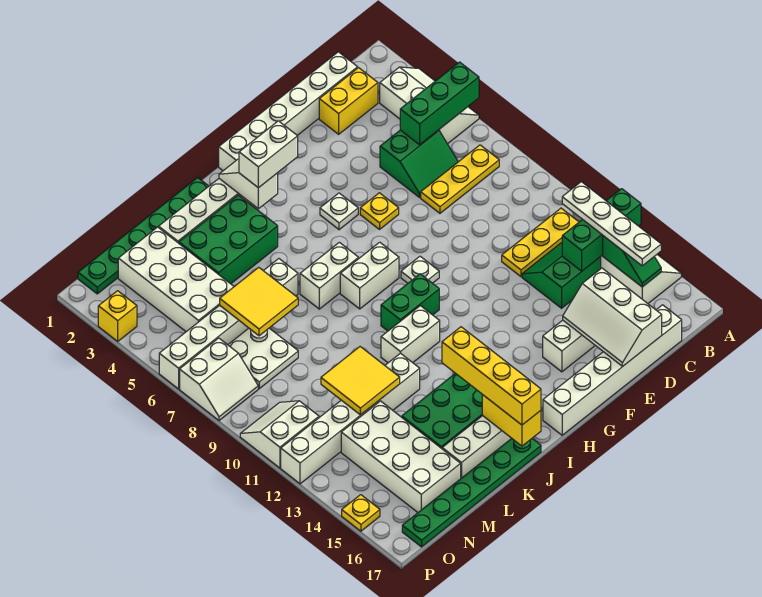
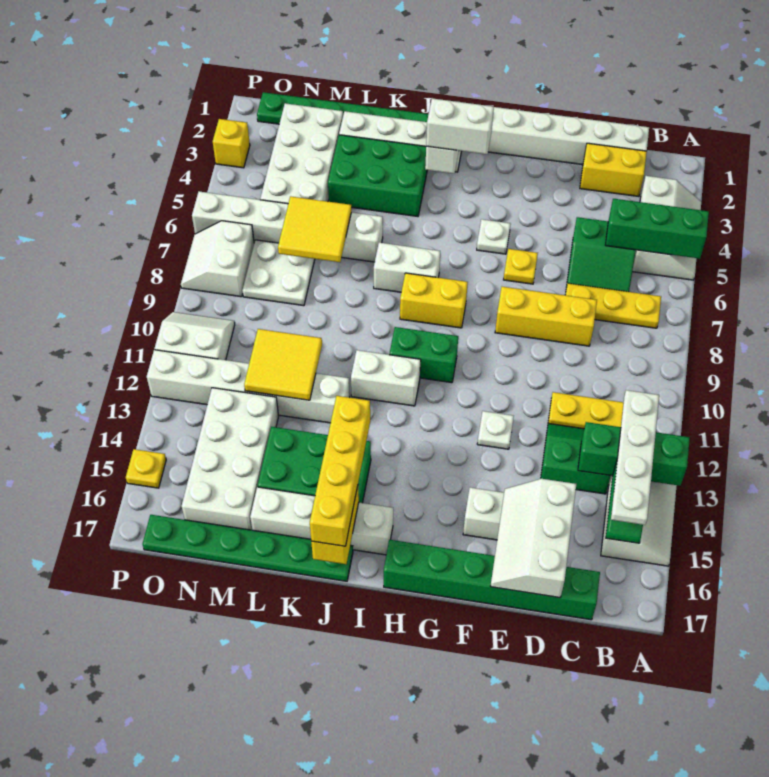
white 1x6 brick [543,305,682,435] -> green 1x6 brick [384,540,600,620]
none -> yellow 1x3 brick [495,287,597,346]
white 1x1 plate [401,256,439,283] -> white 1x1 plate moved to [477,411,514,449]
white 1x2 brick [340,242,399,309] -> yellow 1x2 brick [400,273,468,328]
white 2x2 slope [180,338,258,420] -> white 2x2 slope turned to [181,221,254,297]

